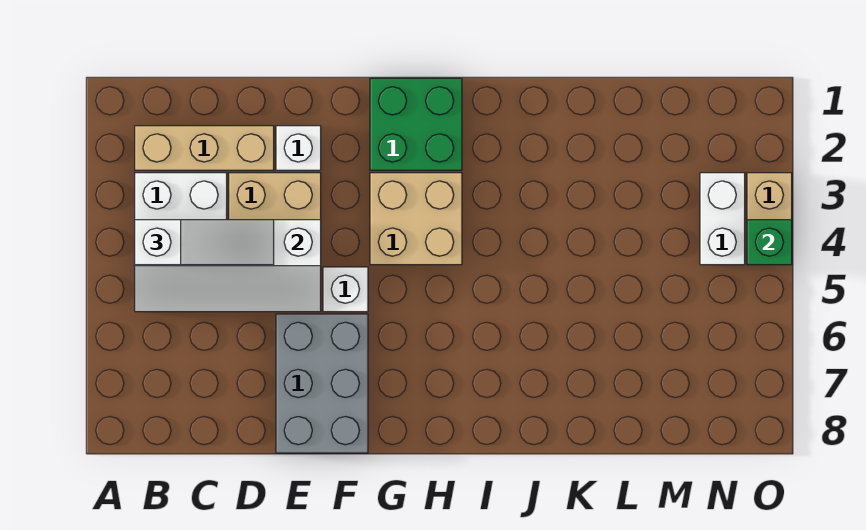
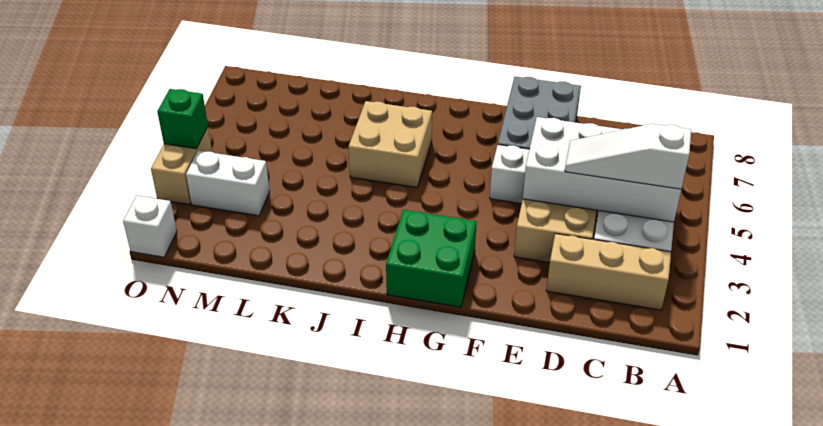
white 2x4 slope [135,220,321,312] -> white 2x4 brick [523,117,681,222]
white 1x1 brick [276,126,321,170] -> white 1x1 brick moved to [123,196,177,257]
tan 2x2 brick [370,173,462,265] -> tan 2x2 brick moved to [348,101,432,187]
white 1x2 brick [700,173,745,265] -> white 1x2 brick turned to [186,151,270,216]

